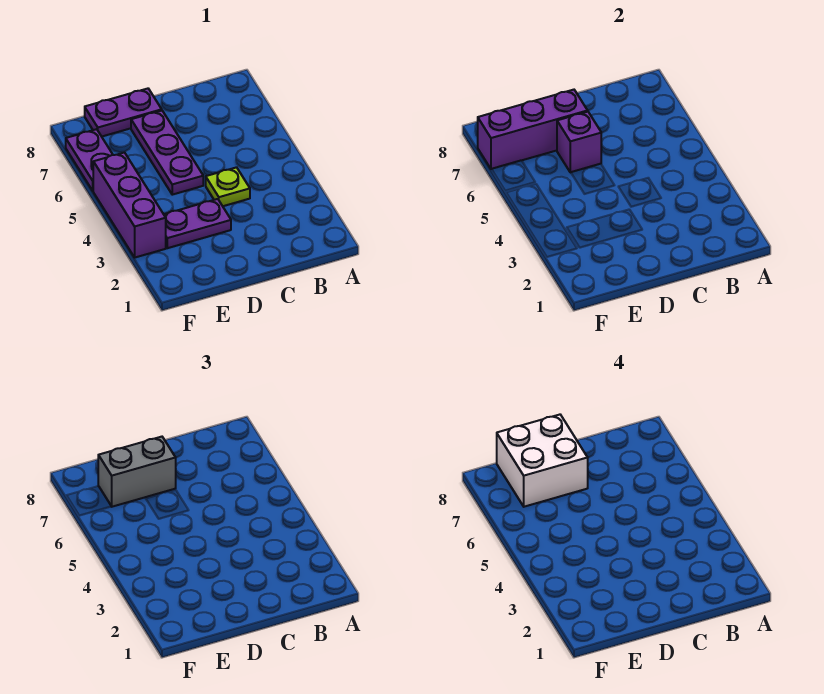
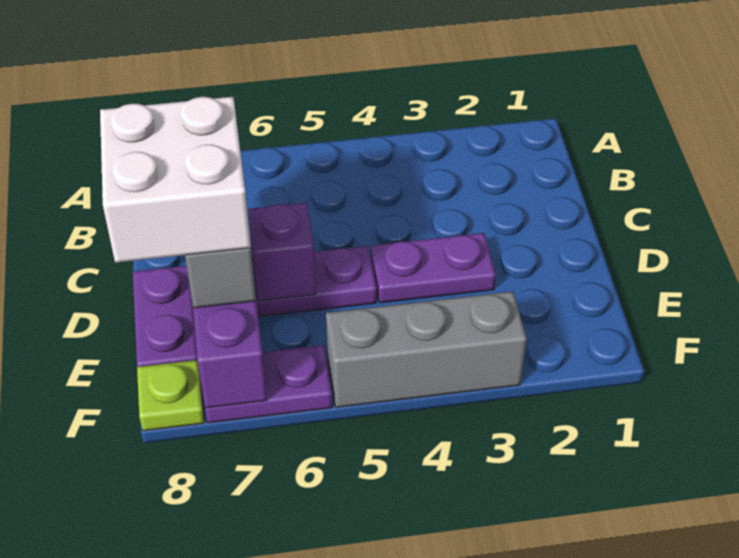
lime 1x1 plate [206,167,250,206] -> lime 1x1 plate moved to [137,360,204,431]
purple 1x2 plate [164,199,231,248] -> purple 1x2 plate turned to [371,233,496,303]
purple 1x3 brick [93,153,166,257] -> grey 1x3 brick [326,291,527,407]

